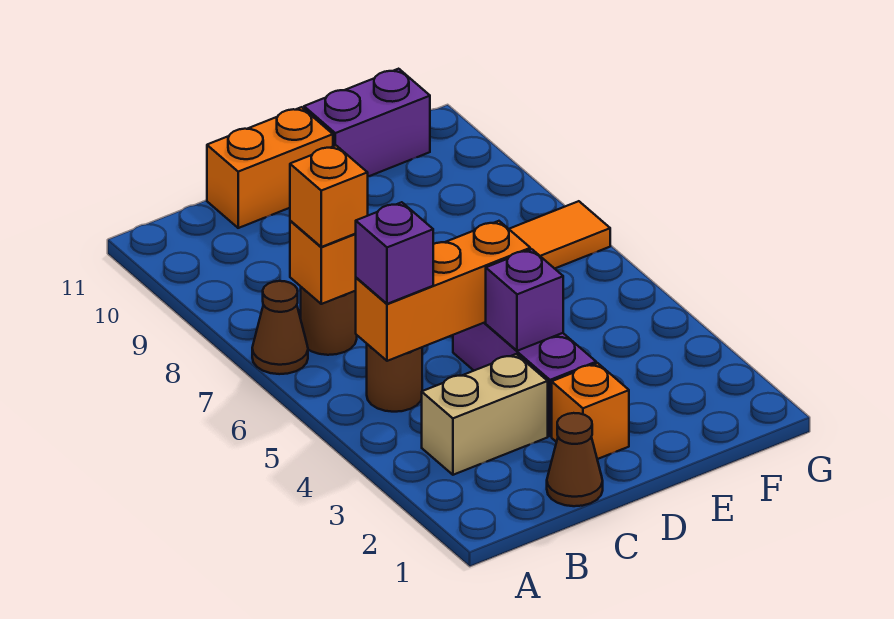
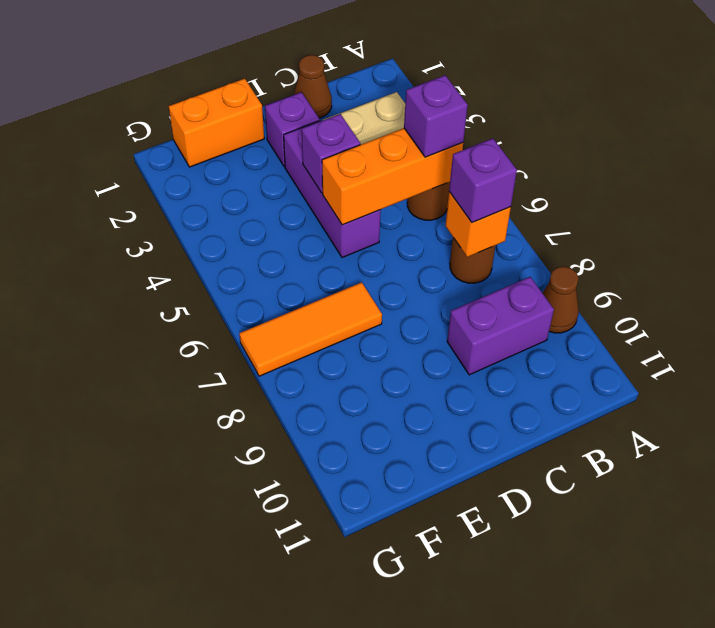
brown 1x1 cone [252,281,308,374] -> brown 1x1 cone moved to [543,266,579,333]
orange 1x1 brick [290,145,368,247] -> purple 1x1 brick [449,138,517,223]
orange 1x2 brick [207,107,333,228] -> orange 1x2 brick moved to [169,78,264,167]
orange 1x1 brick [552,363,629,459] -> purple 1x1 brick [265,92,320,167]
purple 1x2 brick [304,69,430,177] -> purple 1x2 brick moved to [447,277,554,375]

